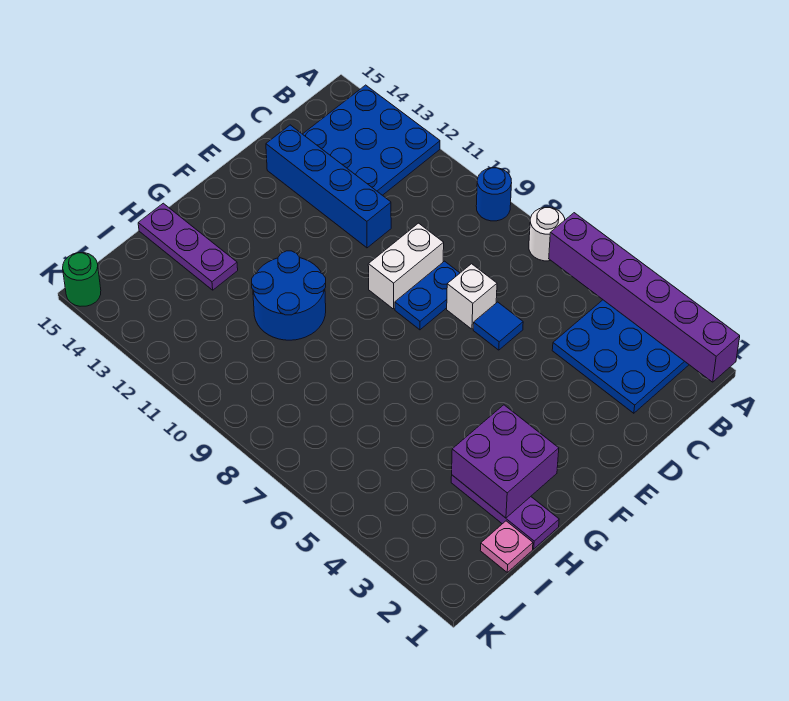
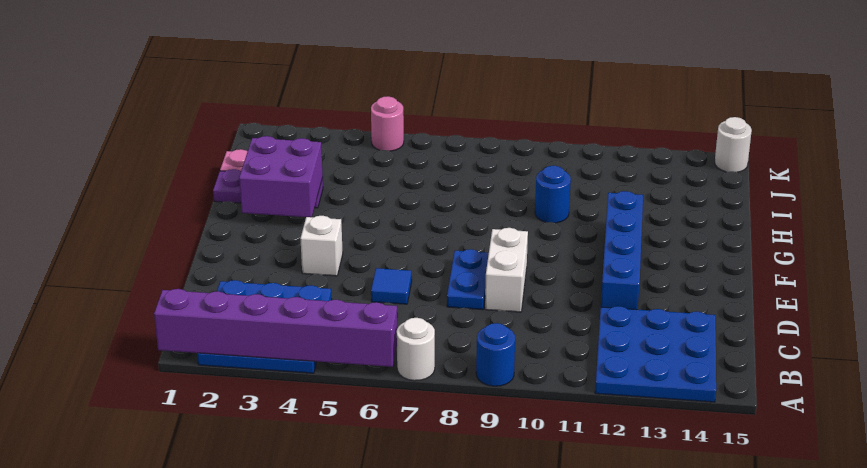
white 1x1 brick [447,264,497,329] -> white 1x1 brick moved to [300,216,343,276]
blue 1x4 brick [266,125,391,248] -> blue 1x4 brick turned to [601,191,643,310]
blue 2x2 round brick [252,251,326,340] -> blue 1x1 round brick [535,166,571,223]
purple 1x3 plate [138,203,238,290] -> none
none -> pink 1x1 round brick [371,96,404,151]
green 1x1 round brick [63,253,101,306] -> white 1x1 round brick [715,117,752,172]

